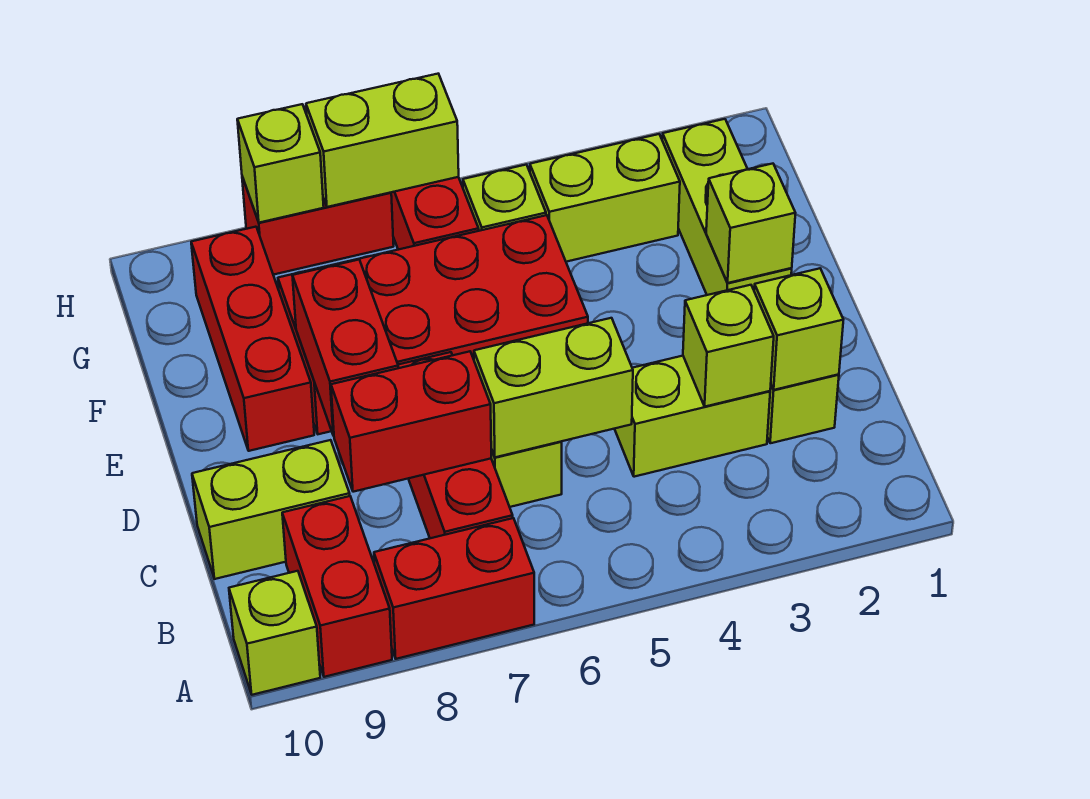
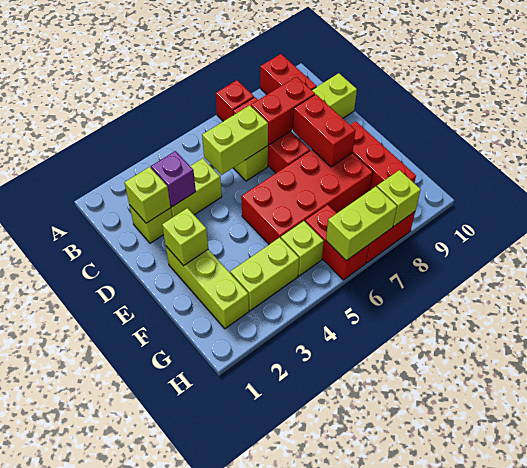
red 1x2 brick [374,518,534,659] -> red 1x1 brick [216,80,254,121]
lime 1x1 brick [229,571,320,695] -> none
lime 1x1 brick [683,285,774,407] -> purple 1x1 brick [151,151,196,207]

